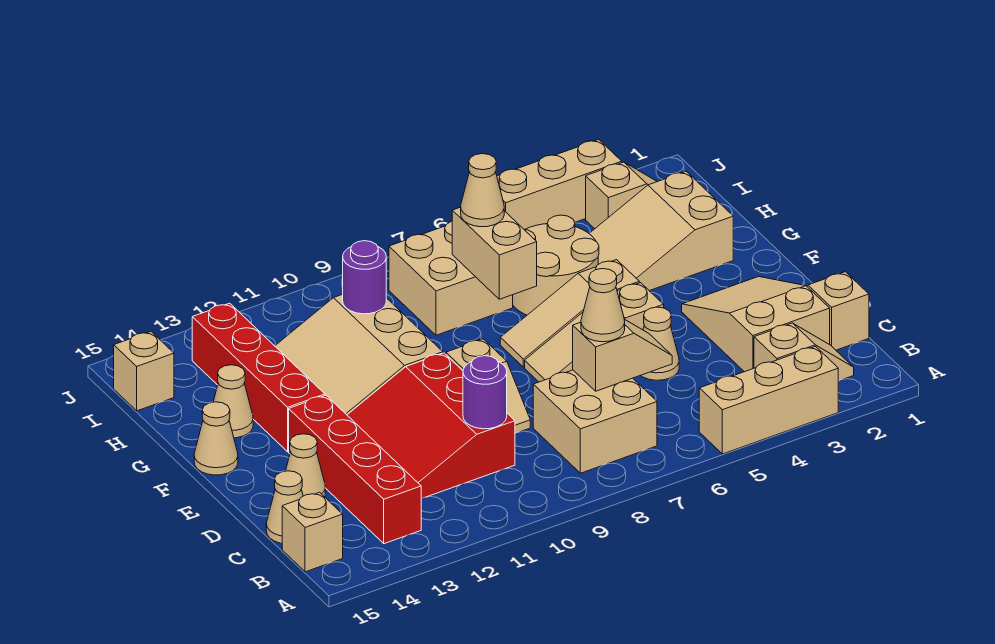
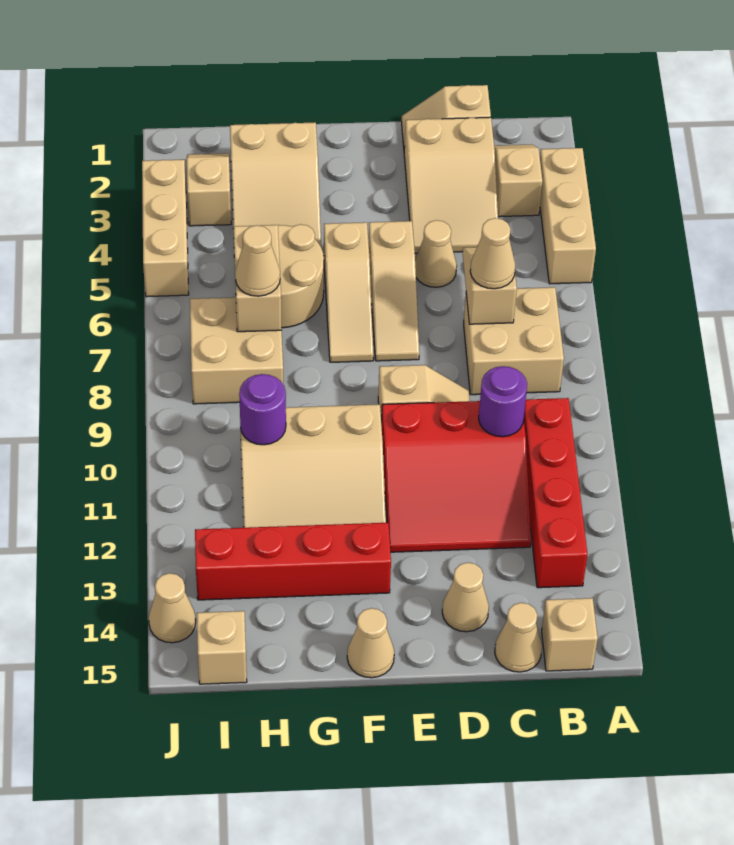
red 1x4 brick [289,395,421,544] -> red 1x4 brick turned to [524,398,587,588]
tan 2x3 slope [682,277,830,372] -> tan 2x3 slope turned to [404,117,498,253]
tan 1x2 brick [452,207,537,299] -> tan 1x2 brick turned to [233,225,282,332]
tan 1x1 cone [213,365,253,438] -> tan 1x1 cone moved to [149,573,196,643]

